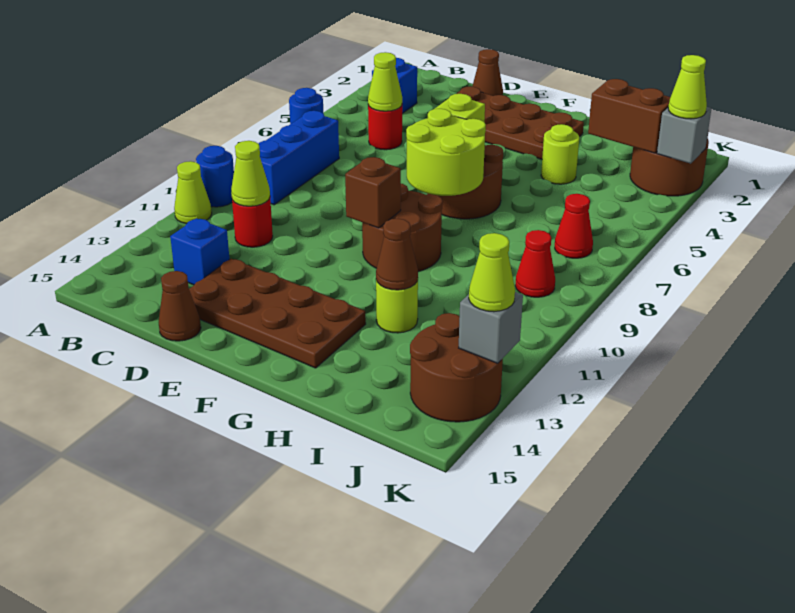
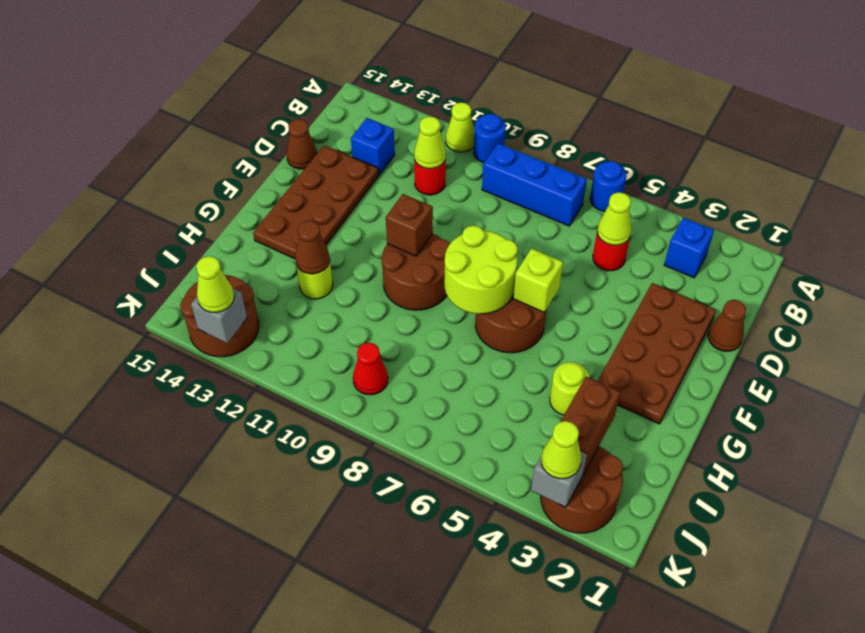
red 1x1 cone [555,194,593,258] -> none

